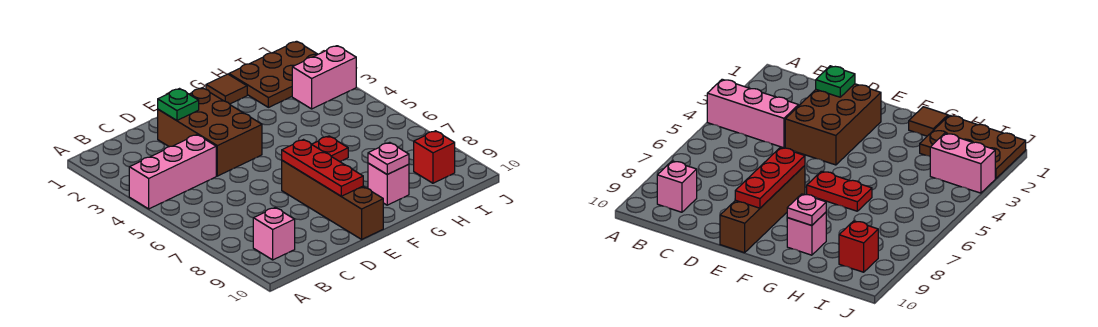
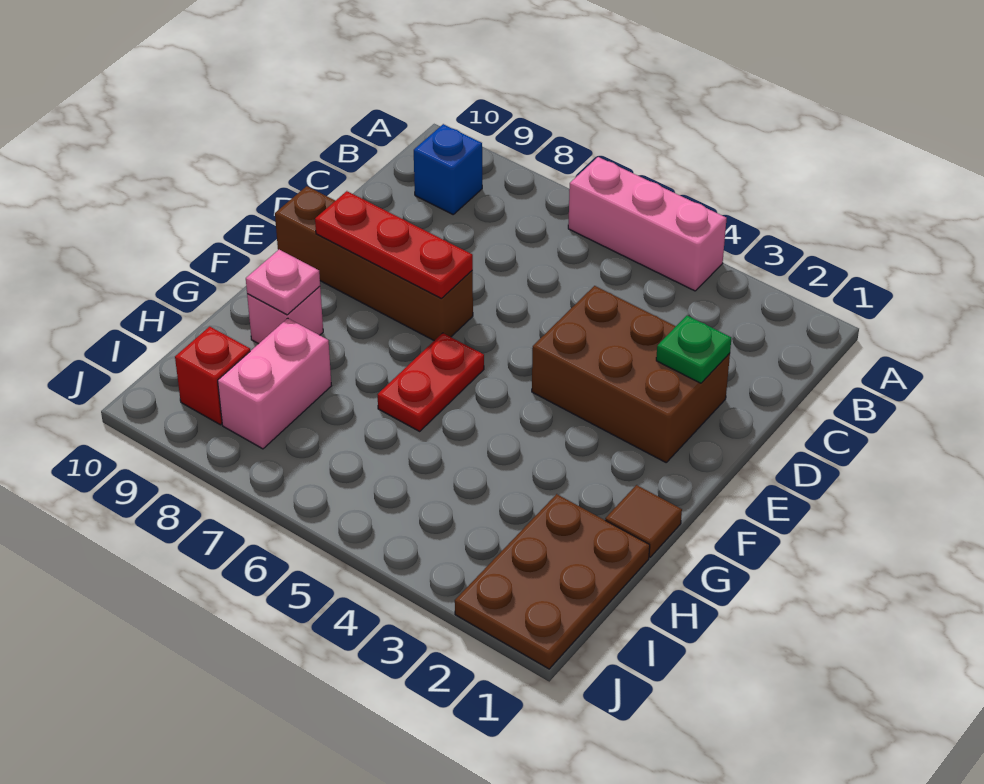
pink 1x3 brick [129,135,216,209] -> pink 1x3 brick turned to [568,157,727,291]
pink 1x1 brick [253,208,295,260] -> blue 1x1 brick [414,124,482,214]
pink 1x2 brick [292,46,356,109] -> pink 1x2 brick moved to [218,318,331,449]

